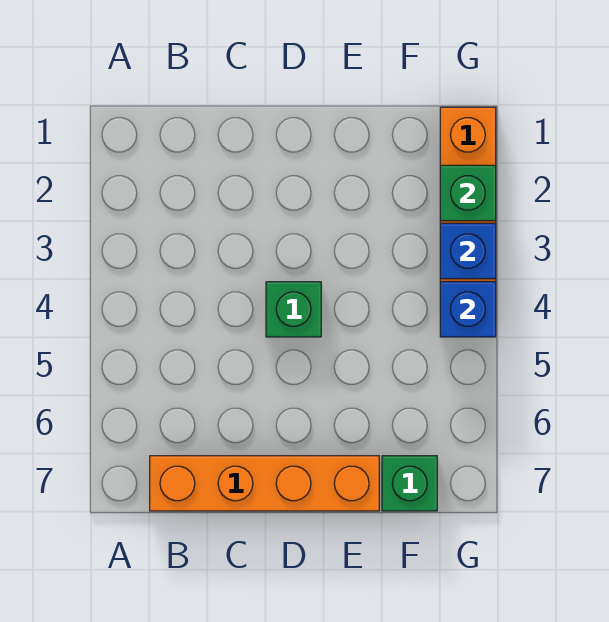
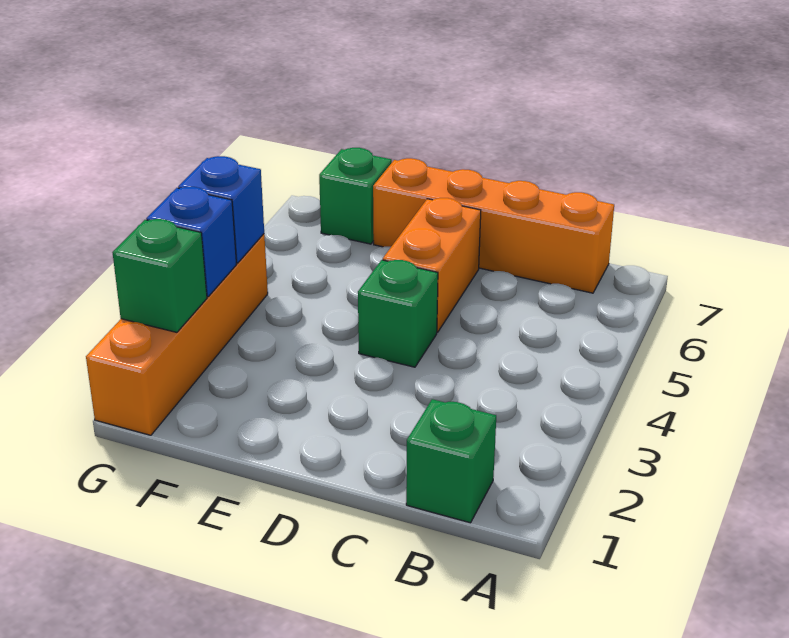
none -> green 1x1 brick [406,399,496,523]
none -> orange 1x2 brick [383,198,481,332]

